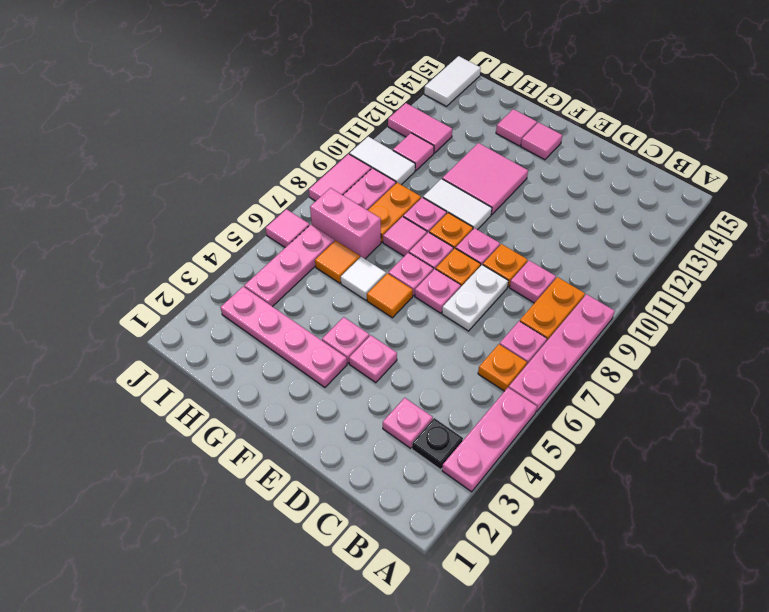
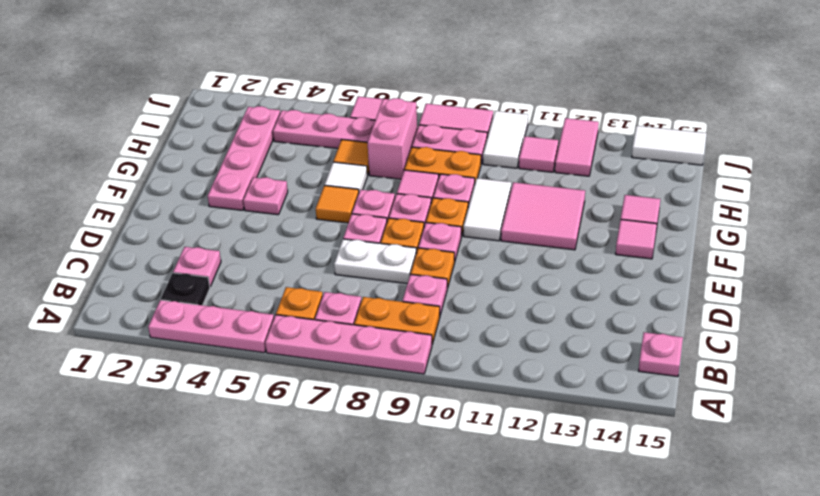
pink 1x1 plate [349,335,397,383] -> pink 1x1 plate moved to [639,332,683,377]

